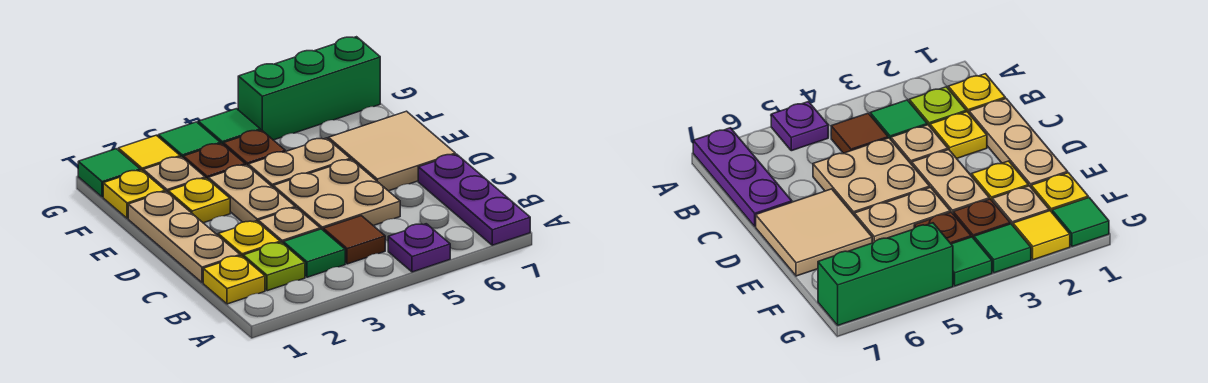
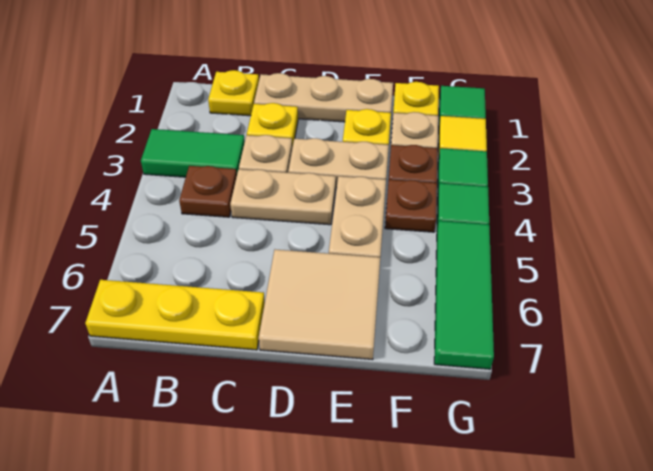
purple 1x1 plate [388,224,450,272] -> none
purple 1x3 plate [418,154,530,245] -> yellow 1x3 plate [85,280,265,350]
lime 1x1 plate [243,242,305,291] -> none
green 1x1 tile [283,229,345,277] -> green 1x2 tile [141,129,245,177]
brown 1x1 tile [323,216,385,264] -> brown 1x1 plate [179,166,237,217]
tan 2x2 plate [273,160,400,230] -> tan 1x2 plate [230,169,336,225]
green 1x3 brick [238,37,380,140] -> green 1x3 tile [434,221,494,369]

